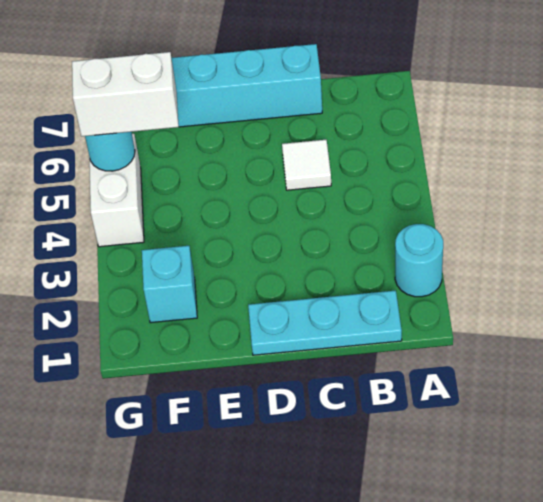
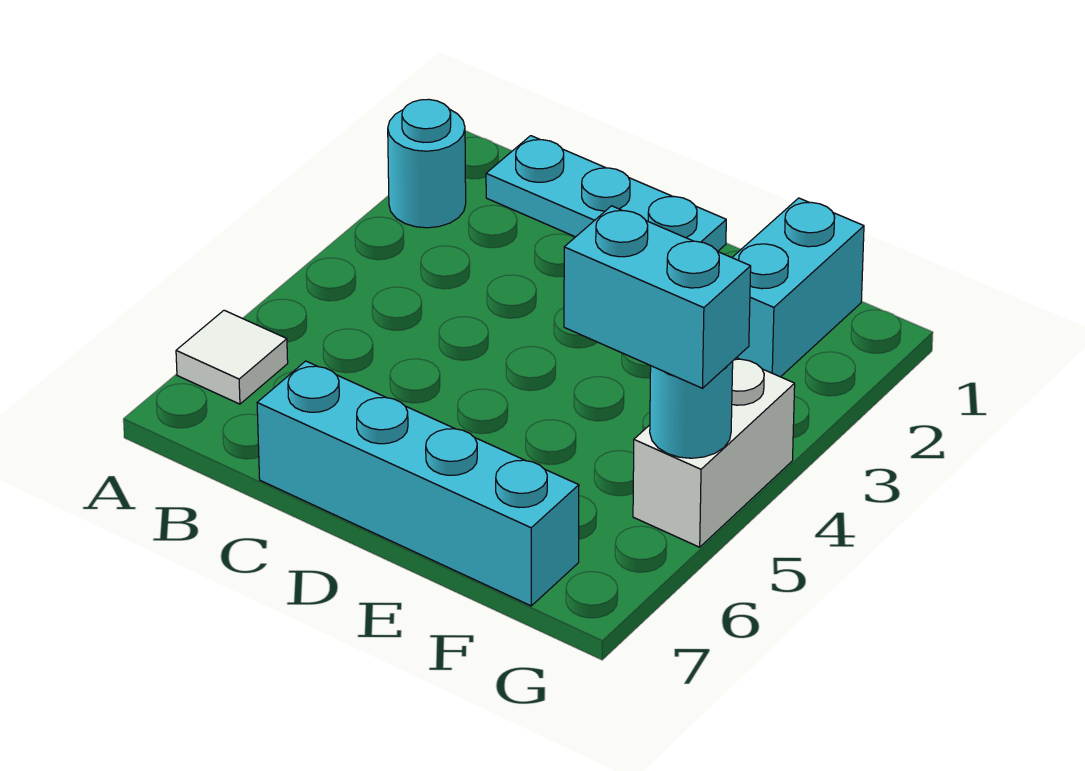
white 1x1 tile [282,140,331,190] -> white 1x1 tile moved to [176,310,288,404]
cyan 1x1 brick [142,246,197,323] -> cyan 1x2 brick [732,198,864,377]
white 1x2 brick [72,52,179,136] -> cyan 1x2 brick [564,206,751,388]

